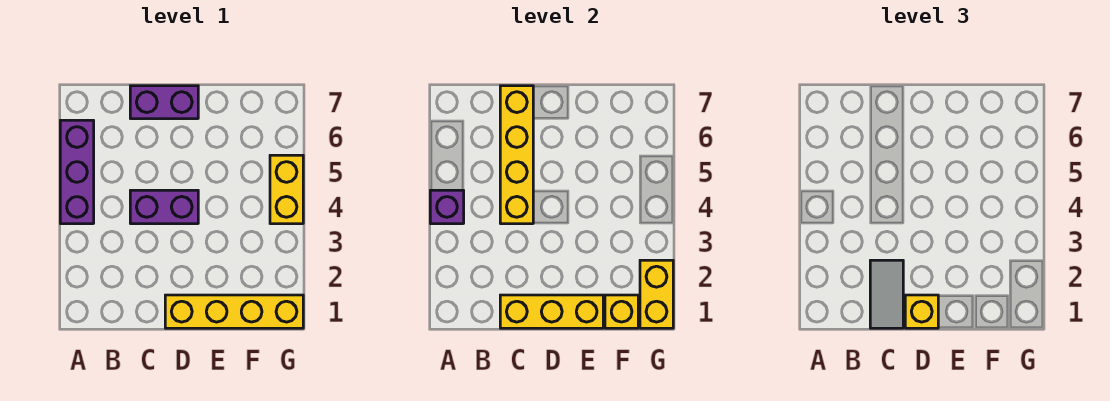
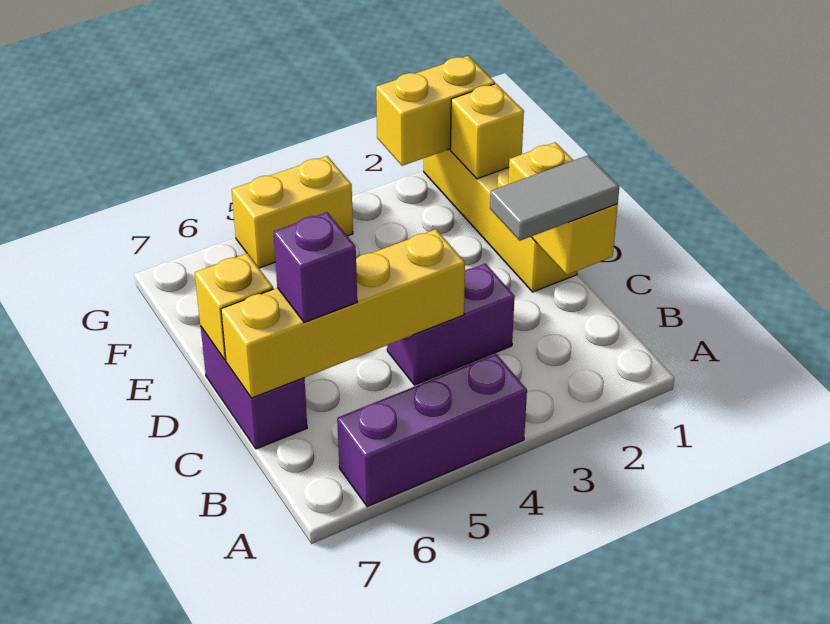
purple 1x1 brick [430,190,464,224] -> purple 1x1 brick moved to [274,212,357,323]
yellow 1x3 brick [500,295,603,328] -> yellow 1x2 brick [508,142,618,275]
purple 1x2 brick [130,190,198,224] -> purple 1x2 brick turned to [387,264,515,385]
yellow 1x1 brick [905,295,938,328] -> yellow 1x1 brick moved to [195,253,273,360]

